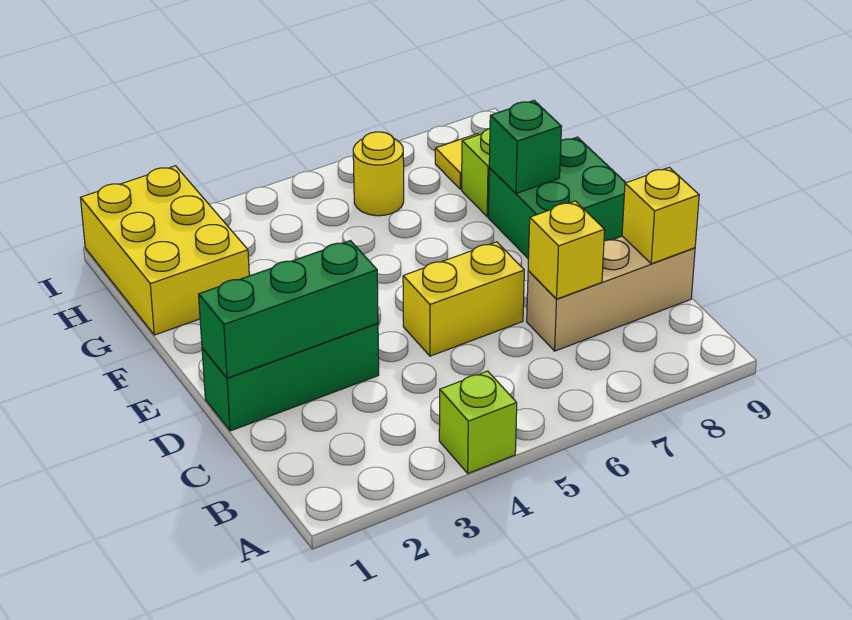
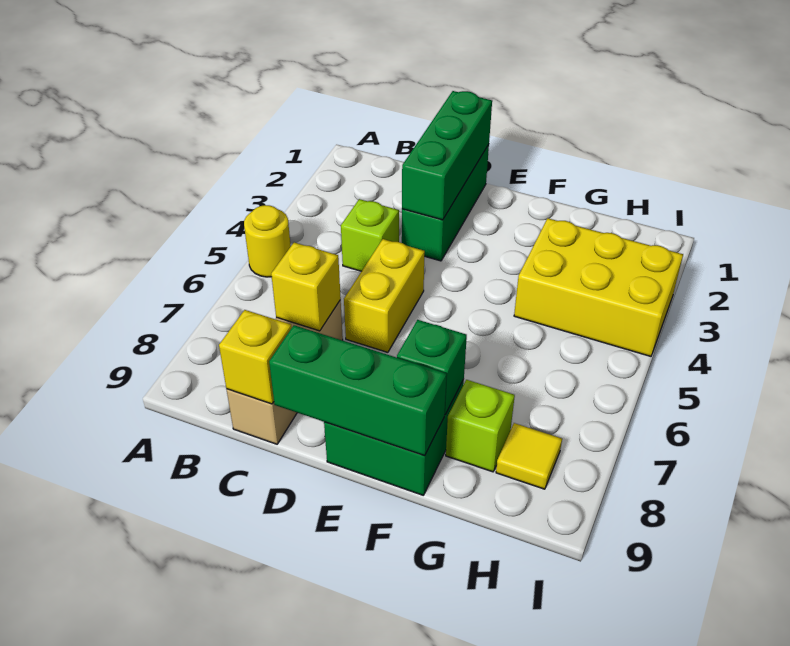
lime 1x1 brick [439,371,517,473] -> lime 1x1 brick moved to [341,199,399,271]
none -> green 1x3 brick [269,325,447,456]
yellow 2x3 brick [81,166,249,335] -> yellow 2x3 brick moved to [514,218,683,356]
yellow 1x1 round brick [353,132,404,216] -> yellow 1x1 round brick moved to [244,205,291,277]

